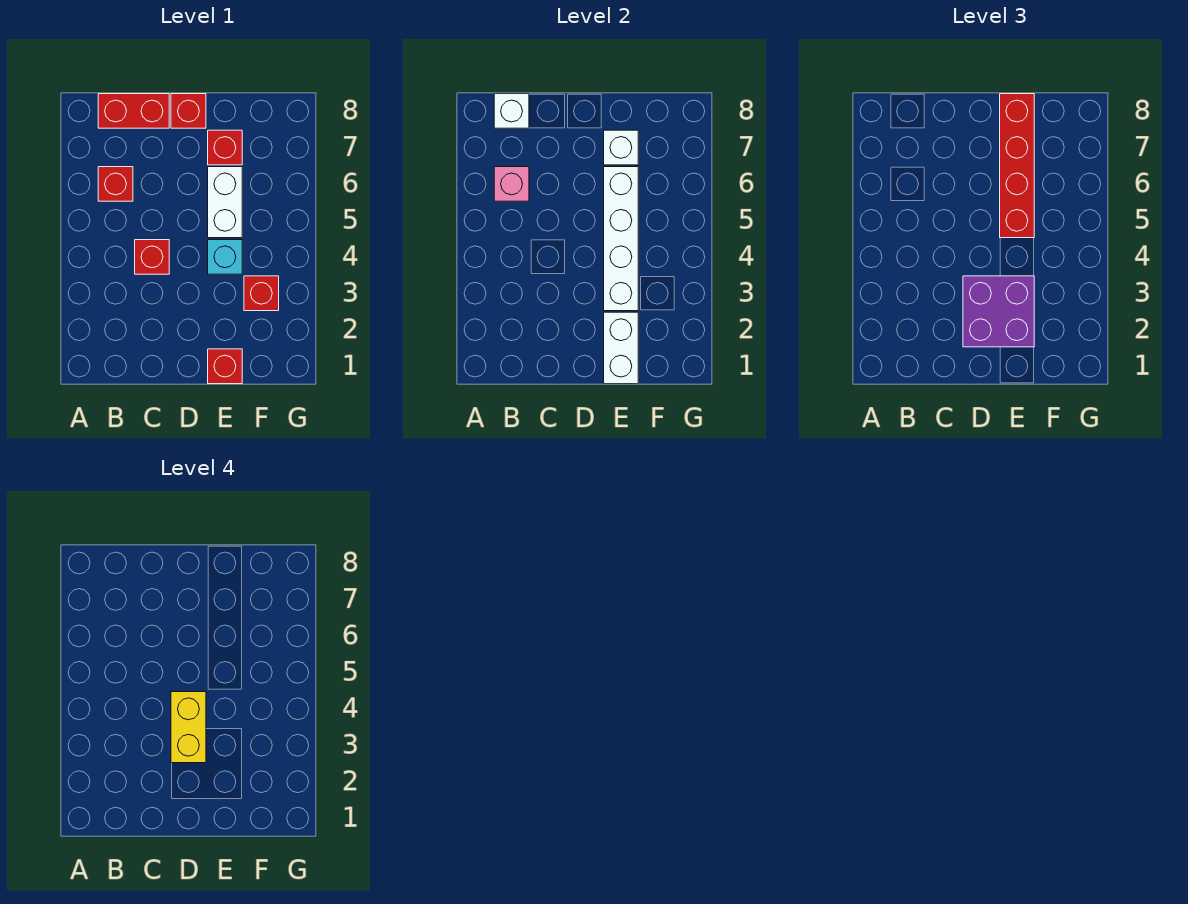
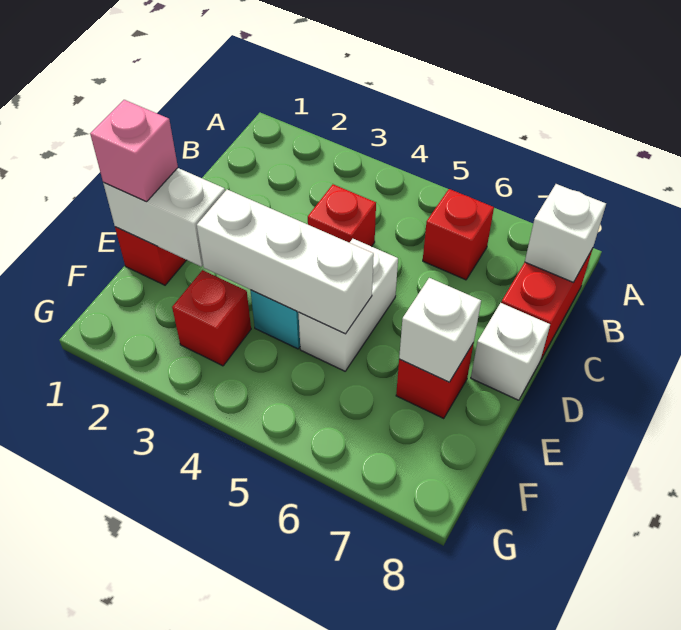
pink 1x1 brick [494,167,529,201] -> pink 1x1 brick moved to [90,100,178,202]
purple 2x2 brick [963,276,1034,347] -> none
yellow 1x2 brick [171,692,206,763] -> none
red 1x1 brick [171,94,206,128] -> white 1x1 brick [471,303,550,400]
white 1x4 brick [604,167,638,311] -> white 1x3 brick [197,190,374,334]
white 1x2 brick [208,167,242,238] -> white 1x2 brick turned to [298,239,398,371]
red 1x4 brick [1000,94,1034,238] -> none

